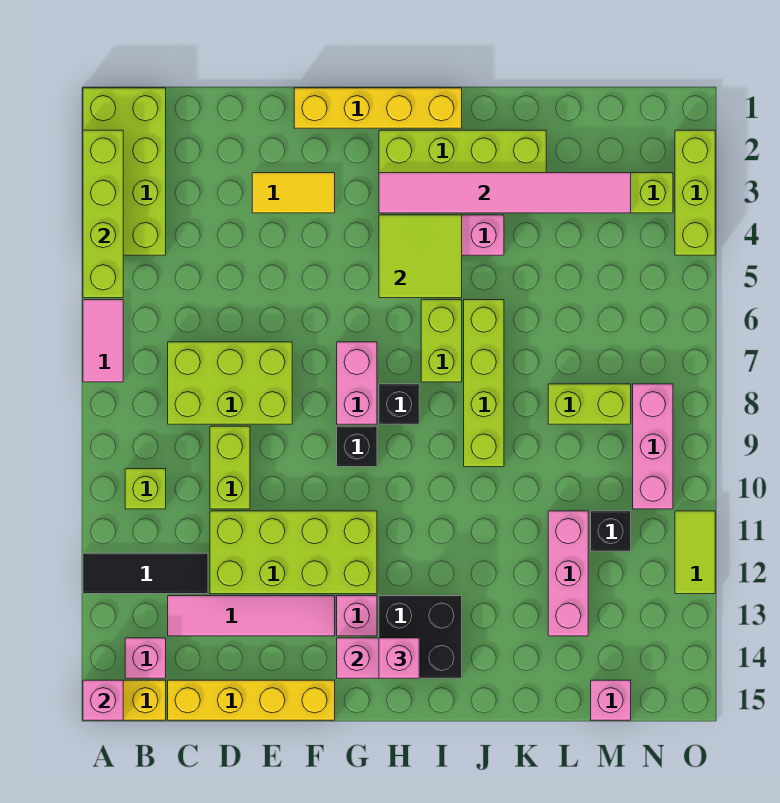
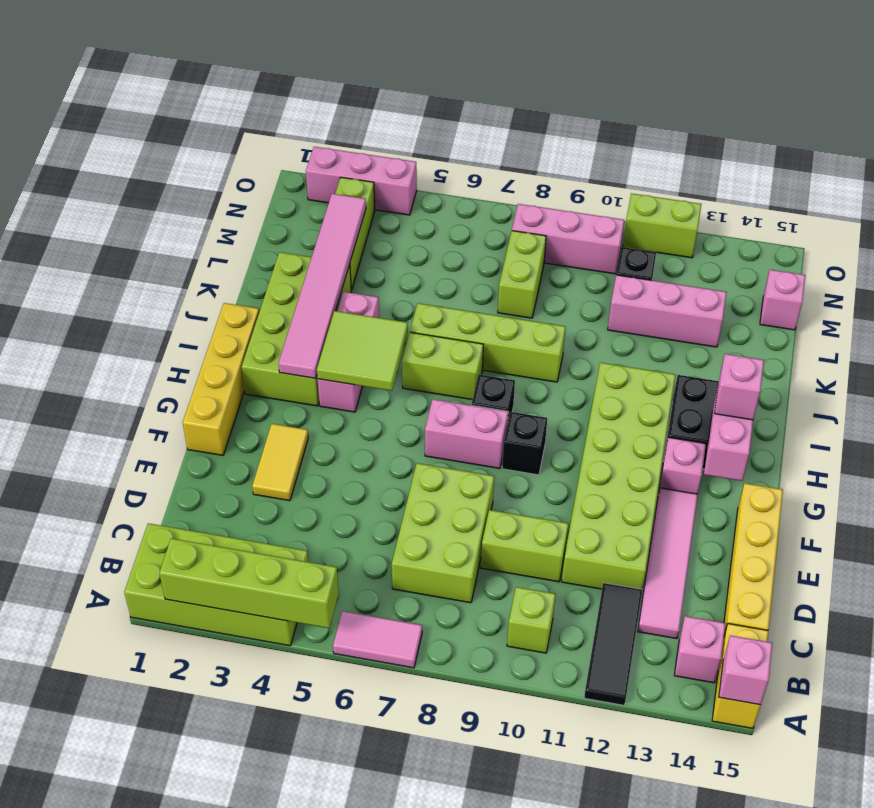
lime 2x4 brick [210,511,377,594] -> lime 2x6 brick [562,363,675,589]
lime 1x3 brick [675,130,715,255] -> pink 1x3 brick [306,147,417,215]
lime 1x2 tile [675,511,715,594] -> lime 1x2 brick [623,193,701,258]

